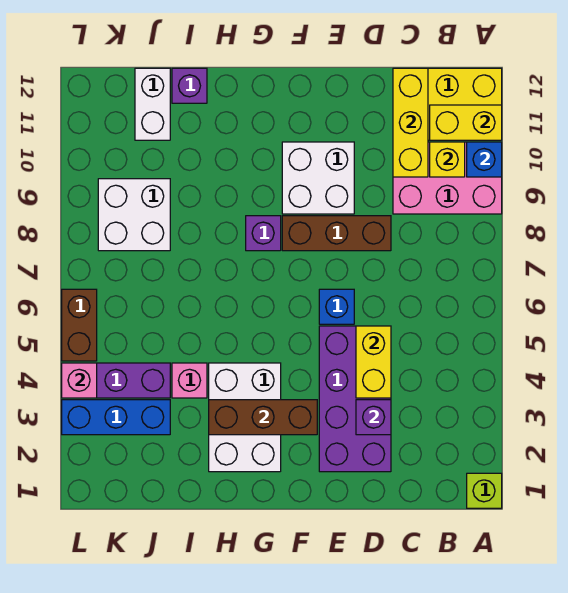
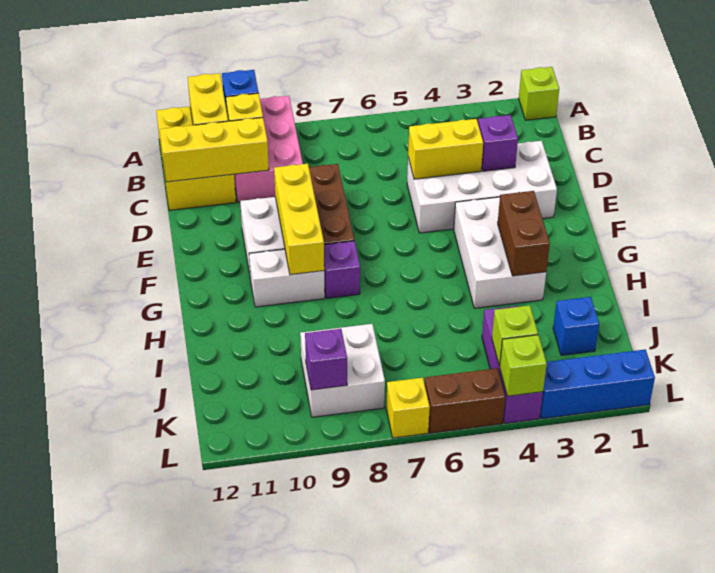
purple 2x4 brick [319,326,391,472] -> white 2x4 brick [407,141,557,233]
blue 1x1 brick [319,289,354,324] -> blue 1x1 brick moved to [553,297,599,355]
none -> yellow 1x3 brick [274,164,324,275]
brown 1x3 brick [209,400,317,435] -> brown 1x2 brick [498,191,550,276]
white 2x3 brick [209,363,281,472] -> white 2x3 brick turned to [454,197,546,308]
pink 1x1 brick [172,363,207,398] -> none
purple 1x1 brick [172,68,207,103] -> purple 1x1 brick moved to [305,329,347,390]
blue 1x3 brick [62,400,170,435] -> blue 1x3 brick turned to [540,349,655,419]
white 1x2 brick [135,68,170,140] -> white 1x2 brick moved to [249,249,325,307]
none -> lime 1x1 brick [492,305,538,366]
pink 1x1 brick [62,363,97,398] -> lime 1x1 brick [500,335,547,396]
none -> yellow 1x1 brick [386,378,430,438]

